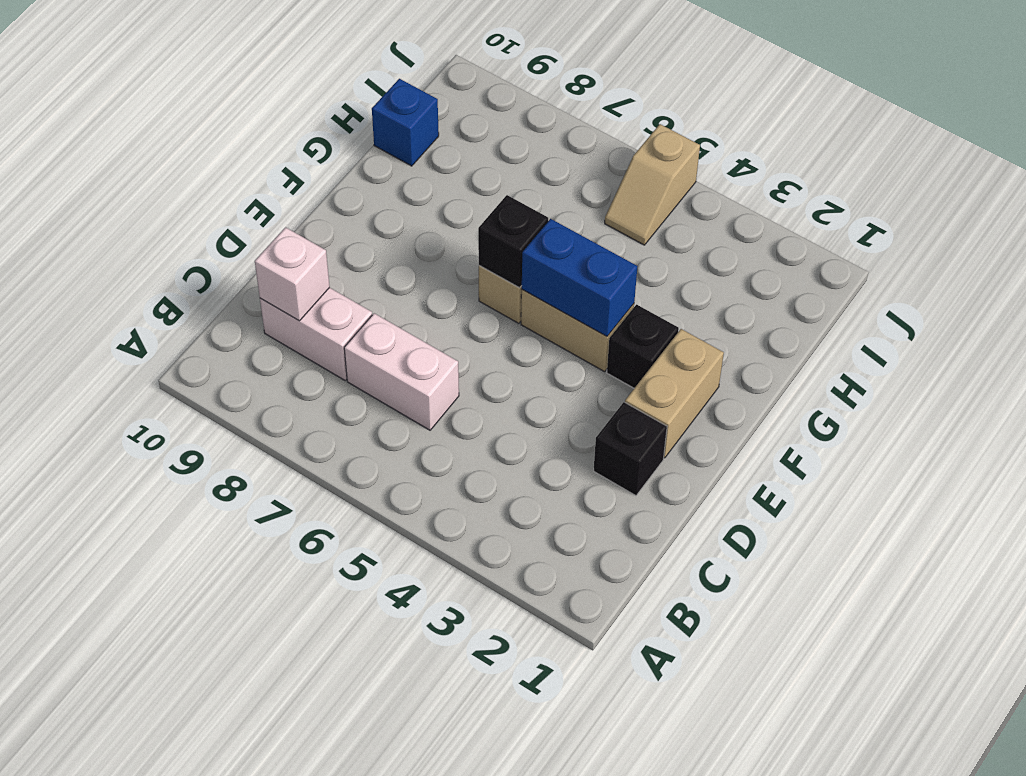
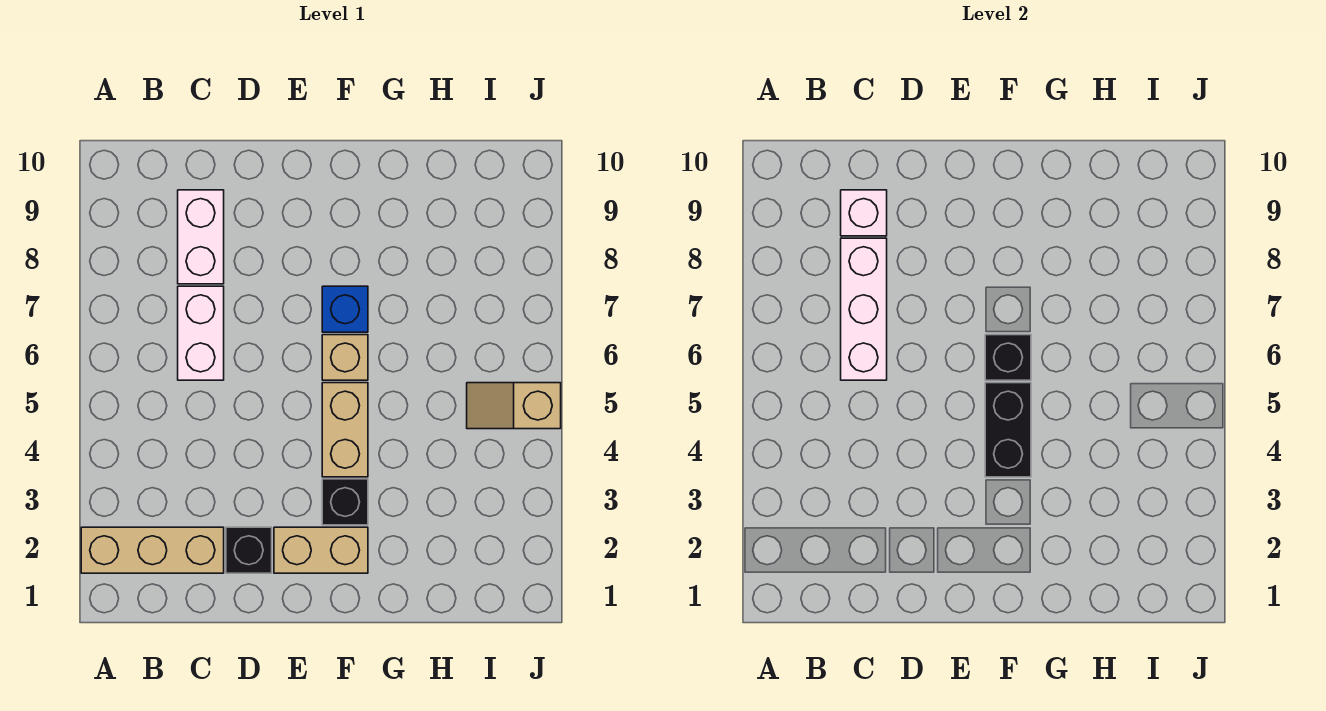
none -> tan 1x3 brick [81,527,224,573]
none -> white 1x3 brick [841,238,887,380]
blue 1x2 brick [522,219,638,336] -> black 1x2 brick [985,383,1031,477]
blue 1x1 brick [372,79,439,166] -> blue 1x1 brick moved to [322,286,368,332]

